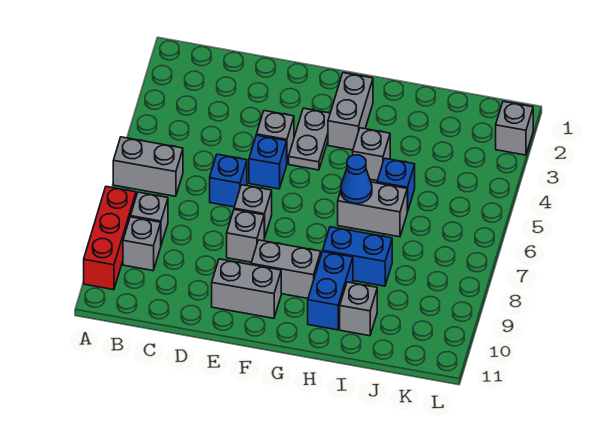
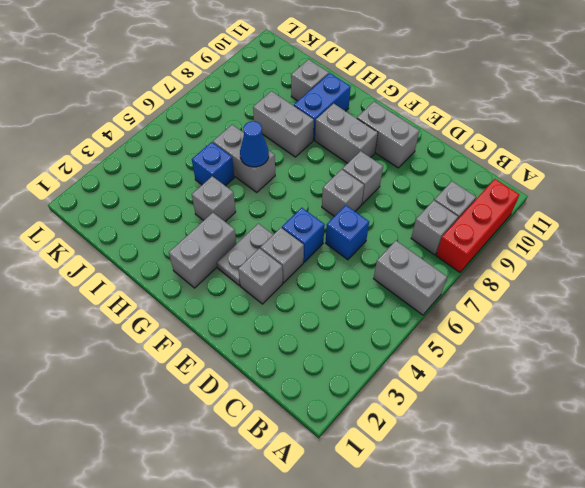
blue 1x2 brick [323,227,392,286] -> grey 1x2 brick [253,91,314,157]
grey 1x1 brick [496,102,533,155] -> grey 1x1 brick moved to [238,248,283,304]

